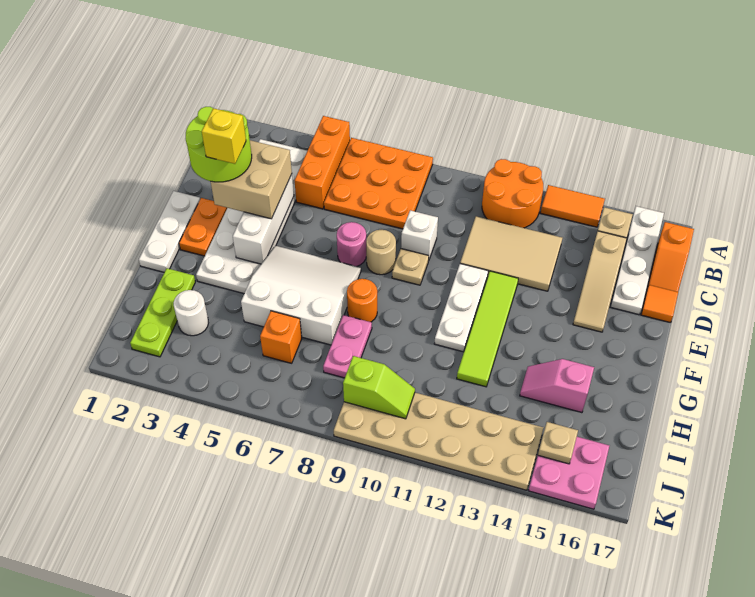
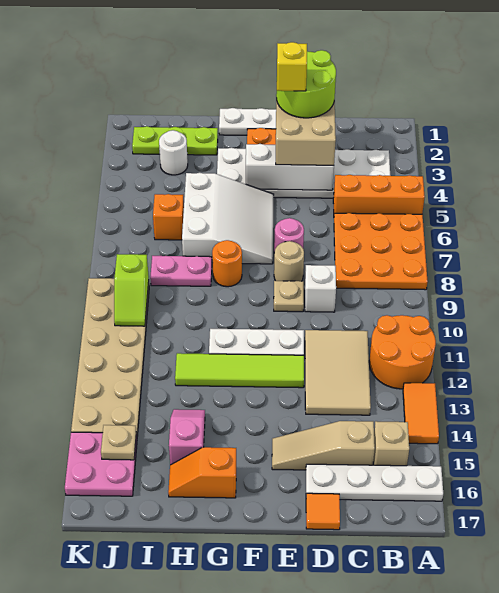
orange 1x2 slope [648,222,694,292] -> orange 1x2 slope moved to [168,447,236,498]

